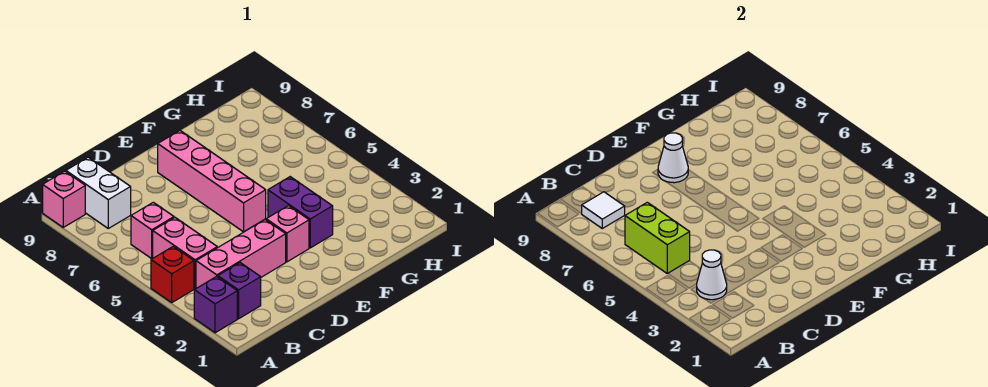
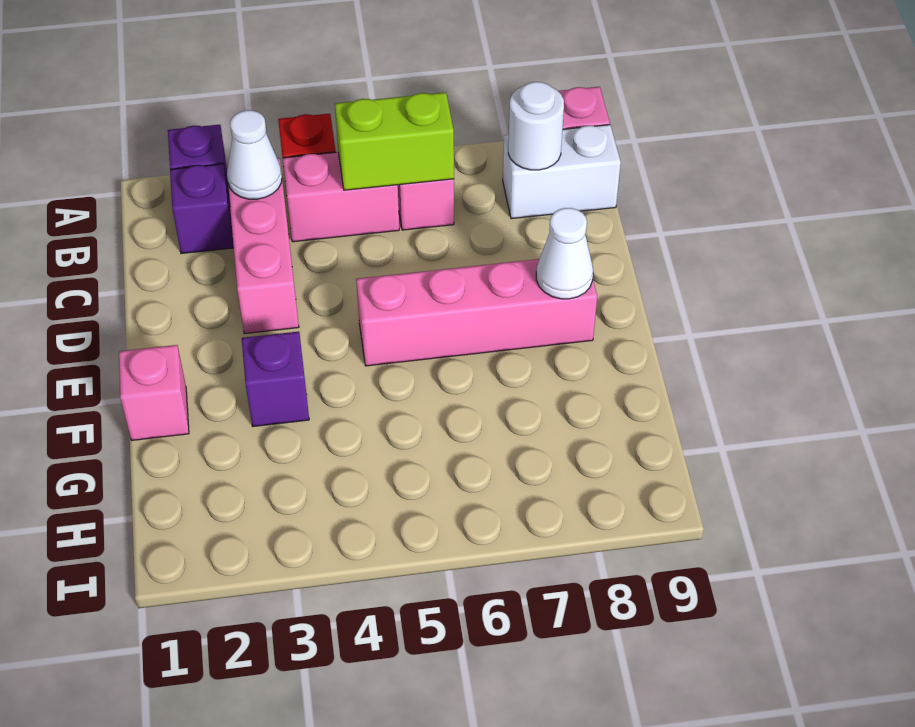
white 1x1 tile [582,192,625,228] -> white 1x1 round brick [508,82,564,170]
pink 1x1 brick [266,206,309,262] -> pink 1x1 brick moved to [119,345,189,440]
purple 1x2 brick [268,177,333,248] -> purple 1x1 brick [242,332,309,427]

